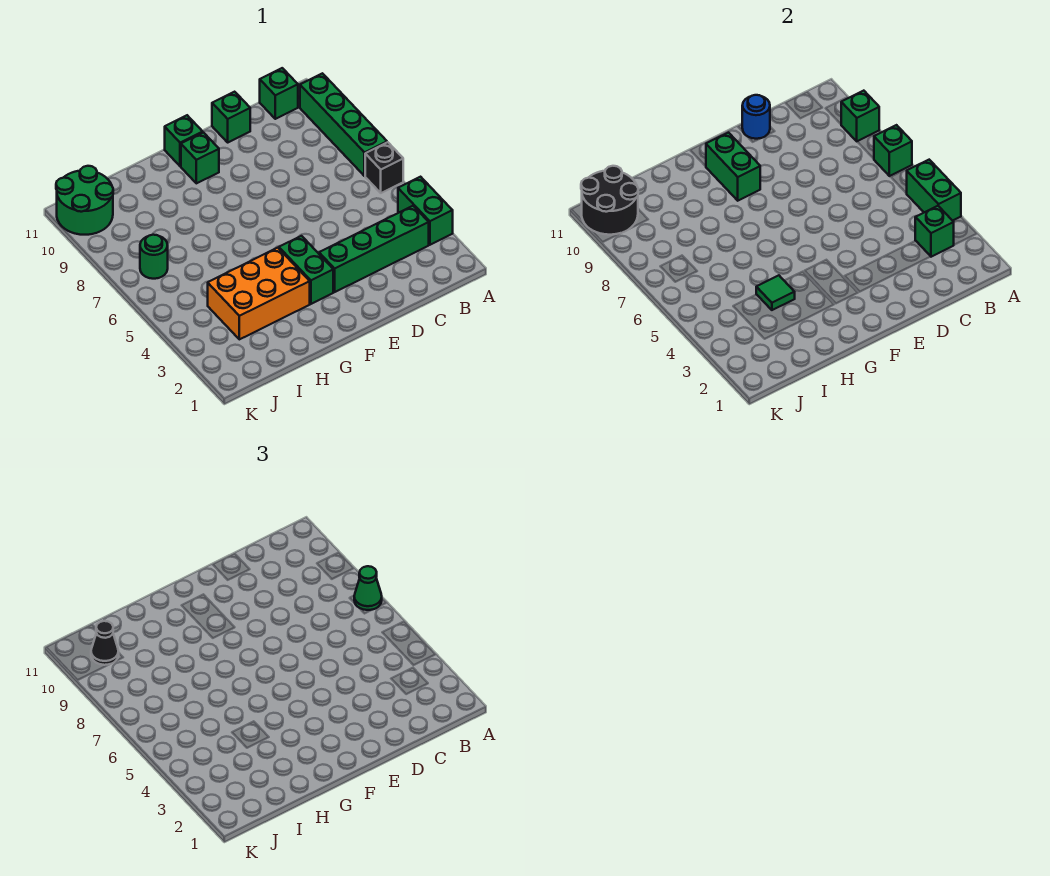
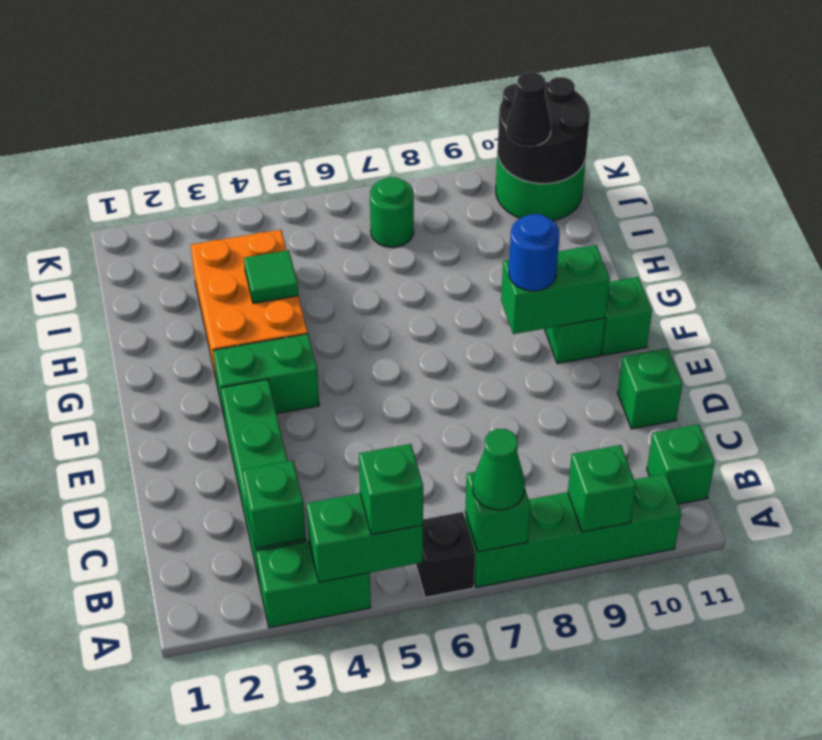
none -> green 1x1 brick [359,444,423,535]
blue 1x1 round brick [742,95,770,139] -> blue 1x1 round brick moved to [509,214,560,291]

